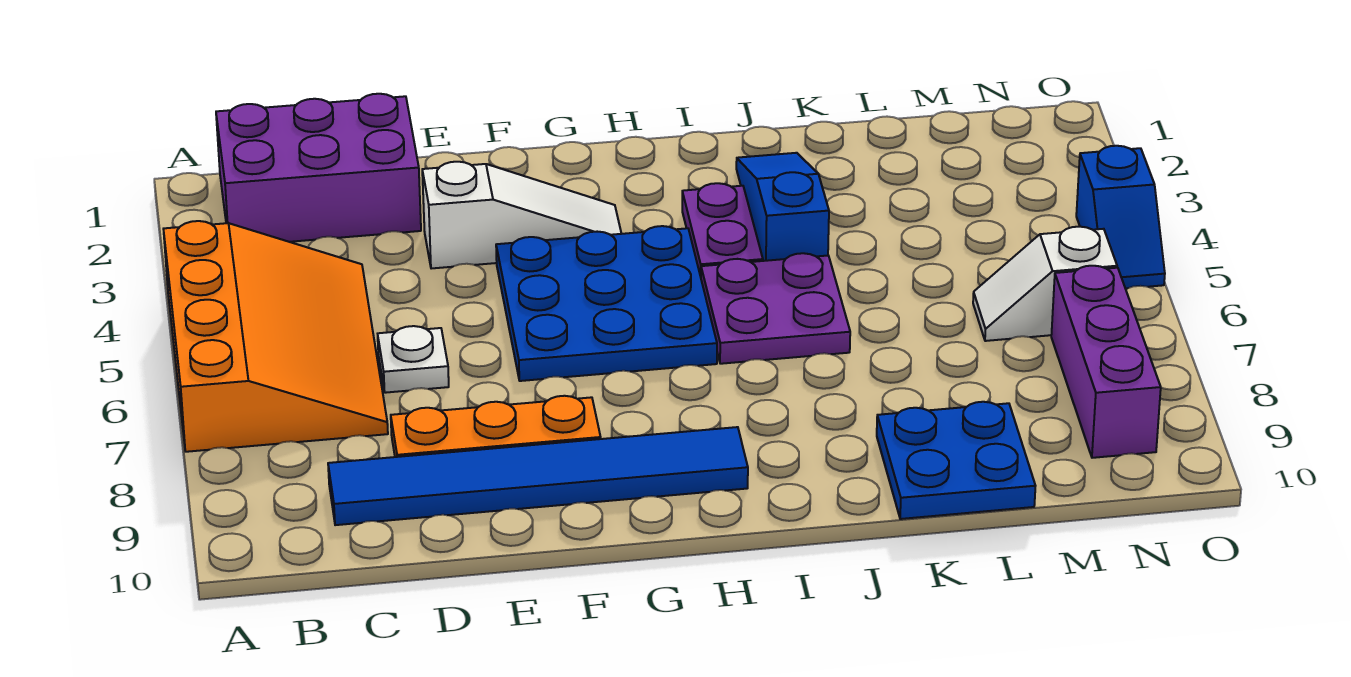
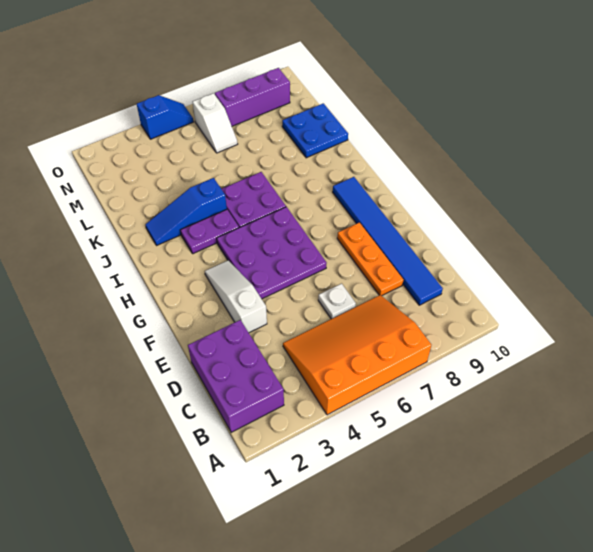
blue 3x3 plate [496,226,717,381] -> purple 3x3 plate [217,207,326,299]

